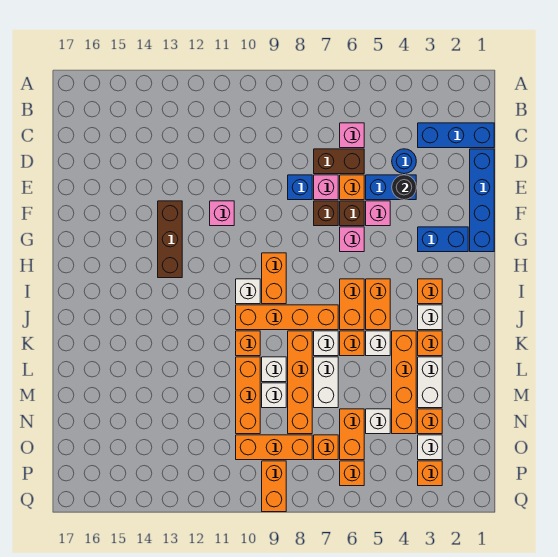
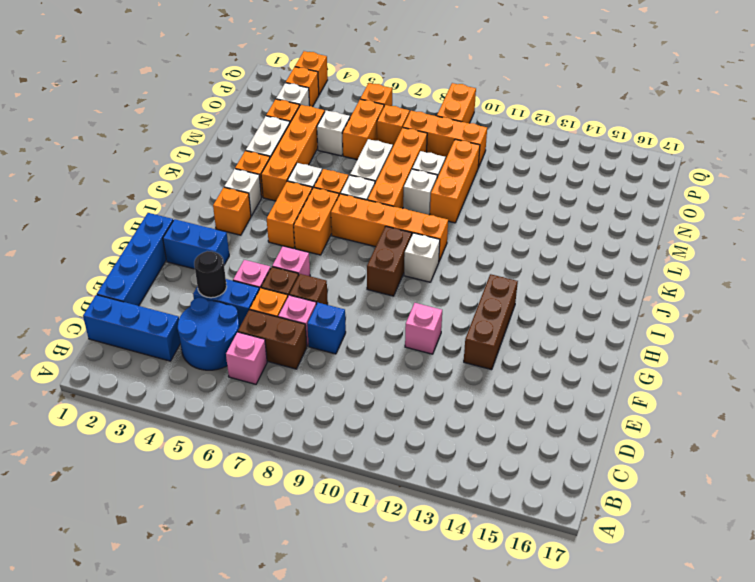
blue 1x1 round brick [392,149,416,174] -> blue 2x2 round brick [178,298,239,370]
orange 1x2 brick [262,253,286,304] -> brown 1x2 brick [367,226,412,296]
orange 1x1 brick [236,331,260,356] -> orange 1x1 brick moved to [295,51,328,94]

